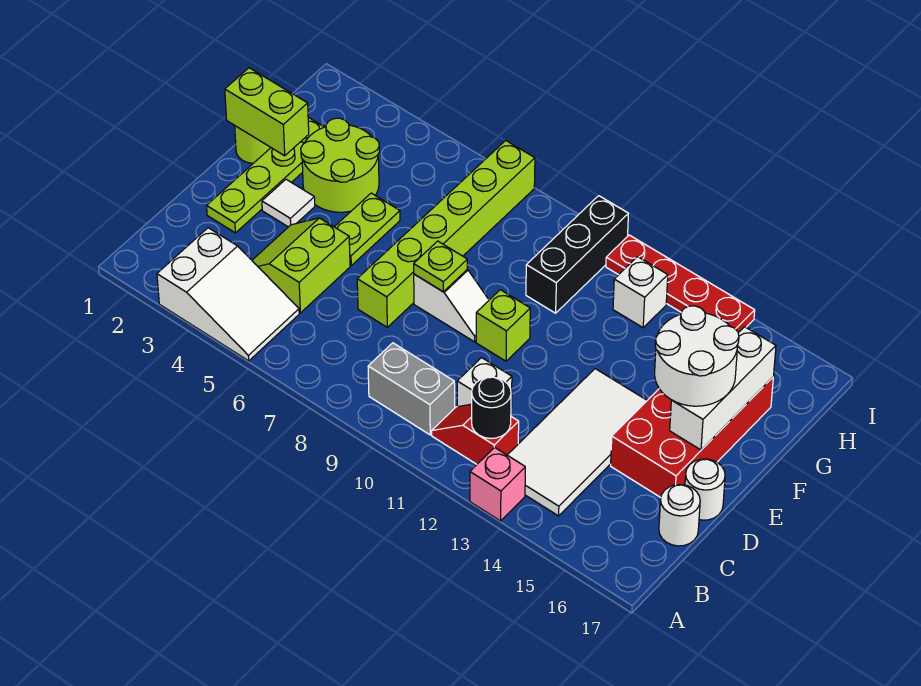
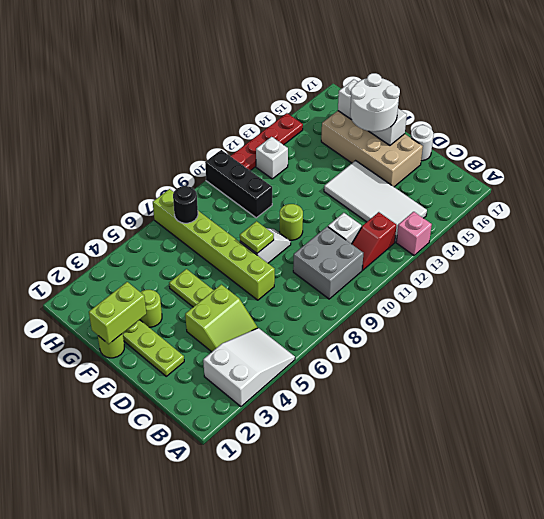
grey 1x2 brick [368,343,455,435] -> grey 2x2 brick [293,227,363,299]
black 1x1 round brick [472,377,511,439] -> black 1x1 round brick moved to [173,186,198,223]
lime 2x2 slope [252,218,350,313] -> lime 2x2 slope turned to [185,284,258,352]
white 1x1 round brick [659,485,700,546] -> none
red 2x4 brick [611,377,773,497] -> tan 2x4 brick [321,111,423,187]
white 1x1 tile [262,179,315,227] -> none
lime 1x1 brick [476,290,530,361] -> lime 1x1 round brick [280,204,303,240]
lime 2x2 round brick [301,118,379,212] -> lime 1x1 round brick [140,290,162,327]

